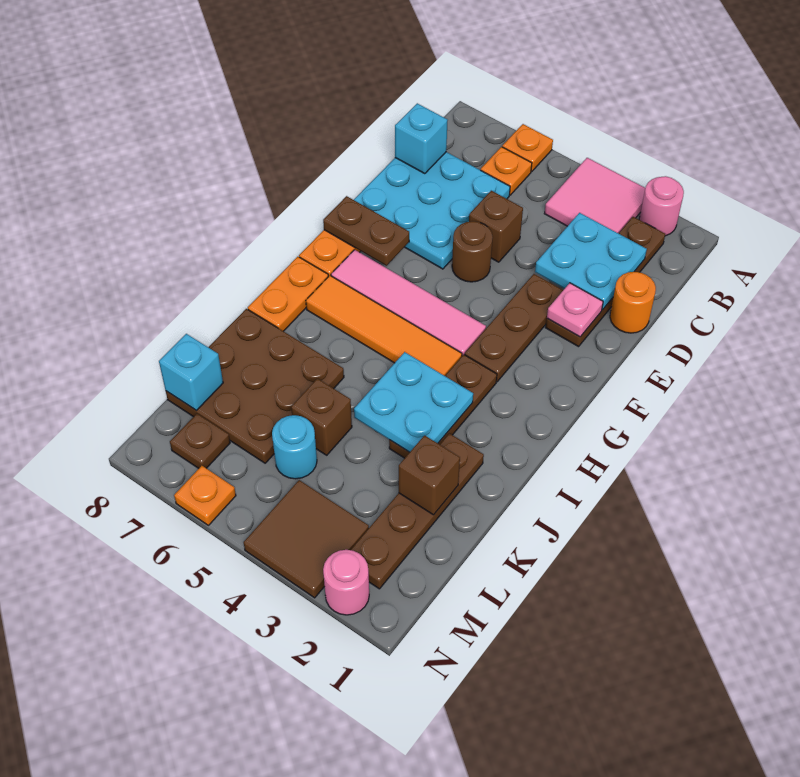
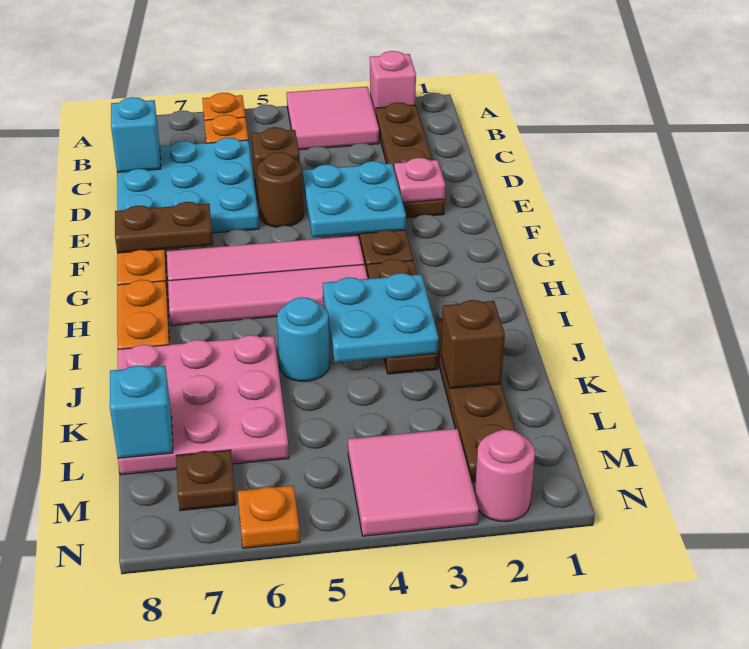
pink 1x1 round brick [639,176,684,236] -> pink 1x1 brick [370,51,416,115]
cyan 2x2 plate [535,213,647,310] -> cyan 2x2 plate moved to [303,161,406,237]
orange 1x1 round brick [610,272,656,333] -> none
orange 1x4 tile [306,276,462,376] -> pink 1x4 tile [168,264,368,326]
brown 3x3 plate [166,309,344,463] -> pink 3x3 plate [118,335,289,475]
brown 1x1 brick [291,379,352,455] -> none
cyan 1x1 round brick [272,415,317,479] -> cyan 1x1 round brick moved to [277,297,330,381]
brown 2x2 tile [244,480,369,598] -> pink 2x2 tile [348,429,478,536]

